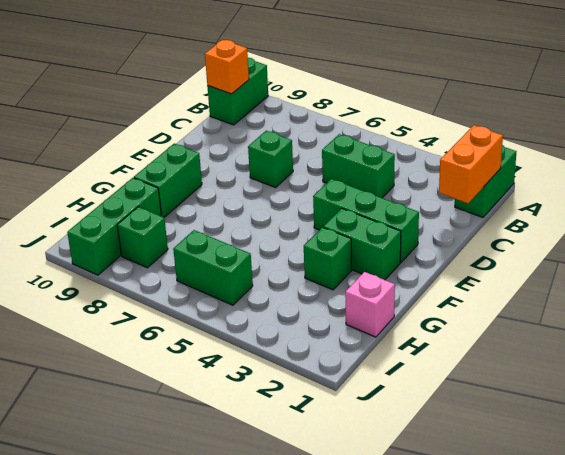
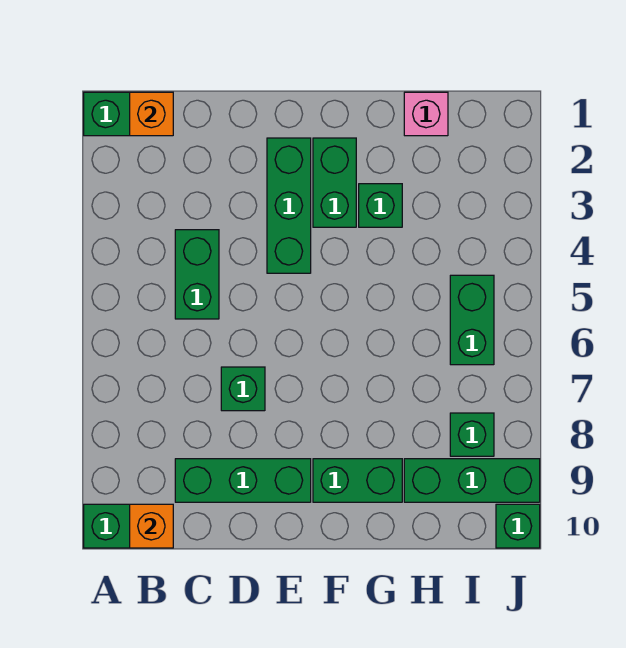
orange 1x2 brick [439,125,503,203] -> orange 1x1 brick [130,92,173,136]
none -> green 1x3 brick [175,459,311,502]
none -> green 1x1 brick [496,504,540,548]

